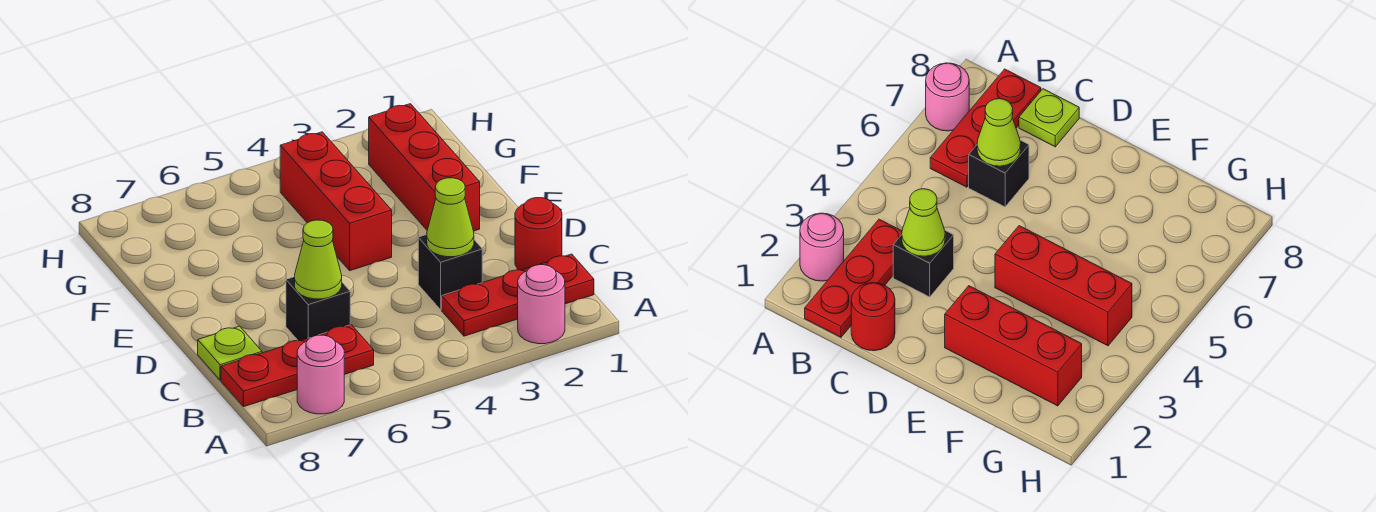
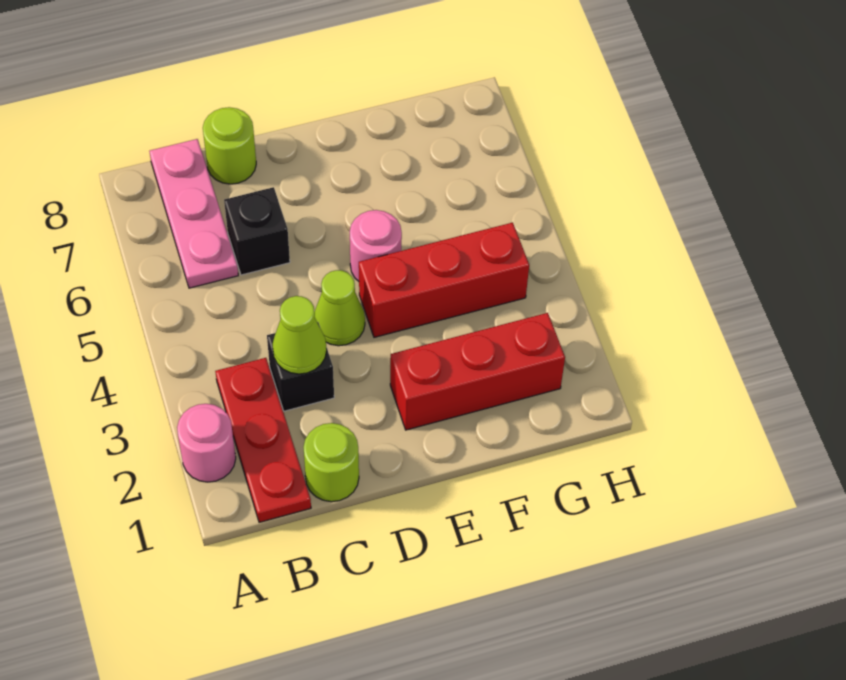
pink 1x1 round brick [297,335,344,414] -> pink 1x1 round brick moved to [350,210,402,281]
red 1x3 plate [221,325,374,407] -> pink 1x3 plate [149,139,238,288]
red 1x1 round brick [515,198,562,270] -> lime 1x1 round brick [303,423,359,502]
lime 1x1 cone [295,220,342,299] -> lime 1x1 cone moved to [315,270,365,346]
lime 1x1 plate [198,326,262,380] -> lime 1x1 round brick [203,107,256,184]

